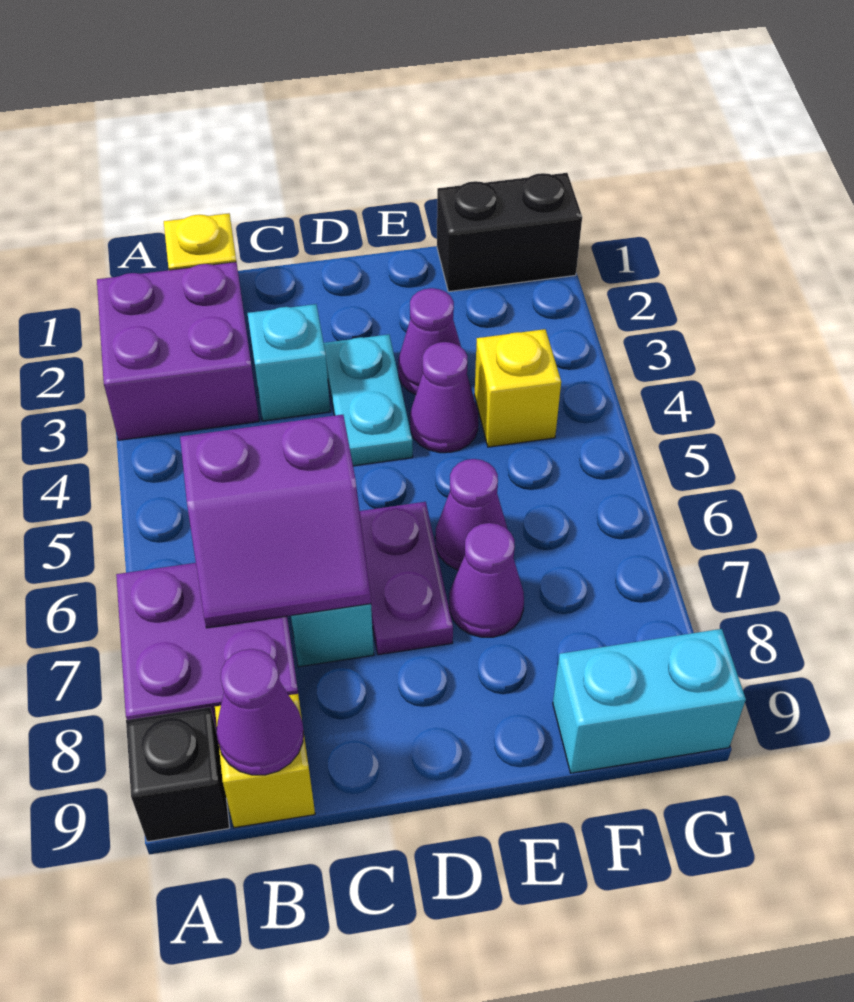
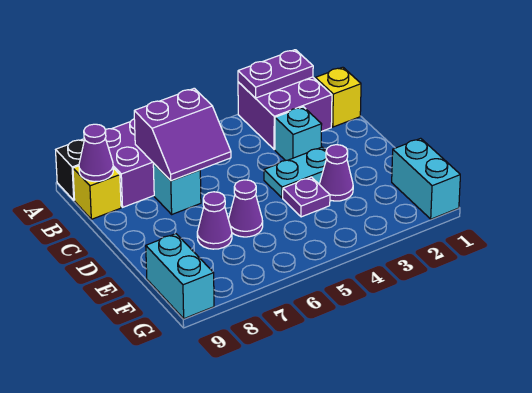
purple 2x2 slope [180,415,371,628] -> purple 2x2 slope turned to [134,88,231,181]
purple 1x2 plate [360,502,453,655] -> purple 1x2 plate moved to [238,50,313,98]
purple 1x1 cone [410,342,478,453] -> purple 1x1 plate [283,177,330,217]
black 1x2 brick [437,173,582,292] -> cyan 1x2 brick [392,138,460,219]
yellow 1x1 brick [475,329,561,447] -> none

